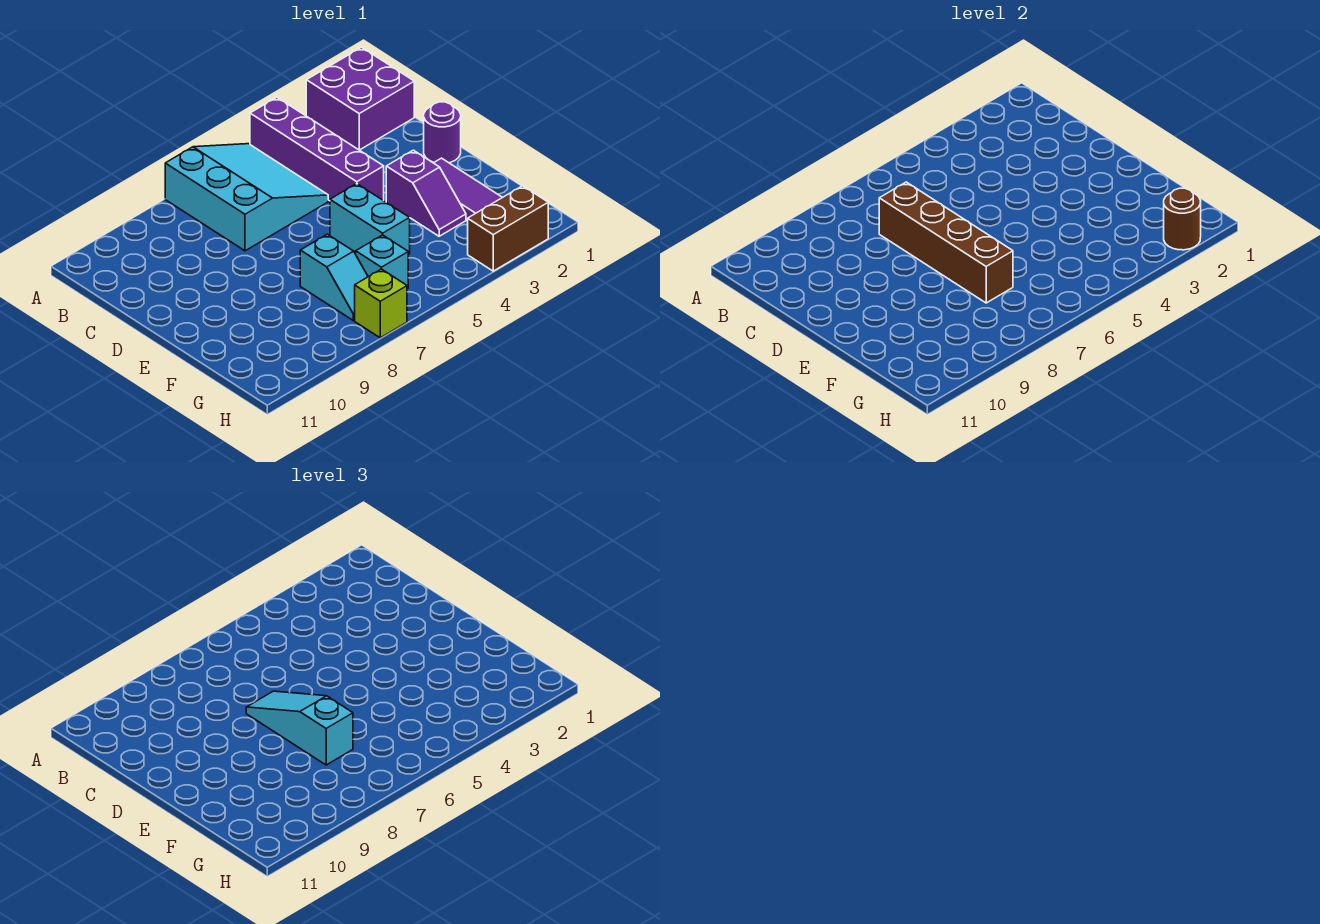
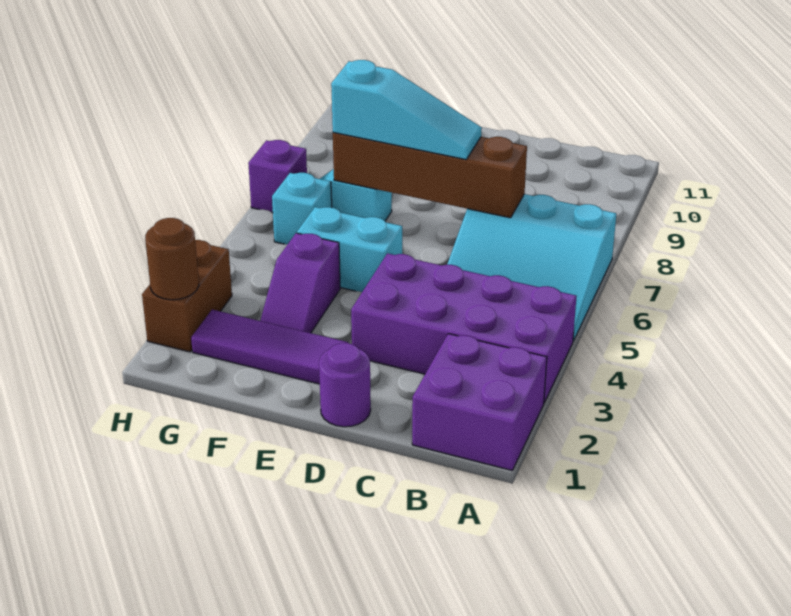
purple 1x4 brick [250,97,384,201] -> purple 2x4 brick [351,253,577,403]
purple 1x2 slope [386,150,466,236] -> purple 1x2 slope turned to [260,233,340,333]
lime 1x1 brick [355,269,407,338] -> purple 1x1 brick [248,140,307,212]

